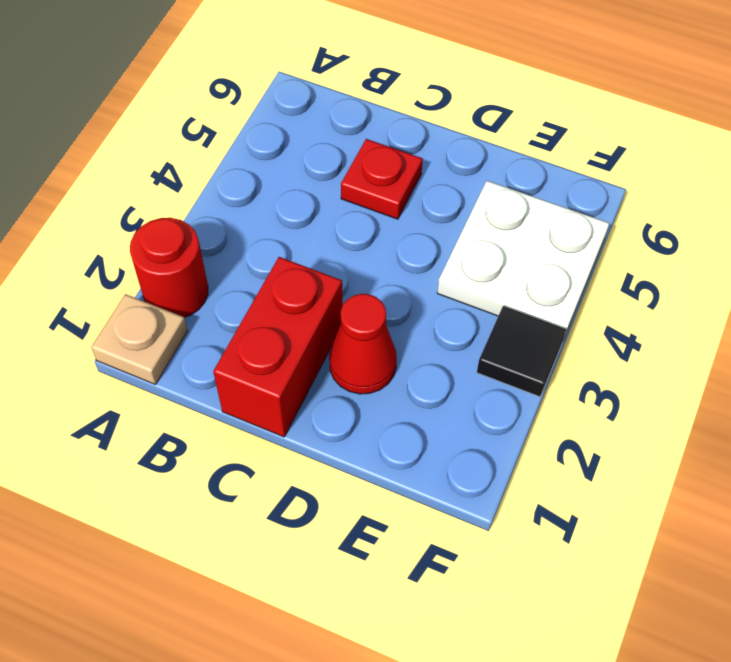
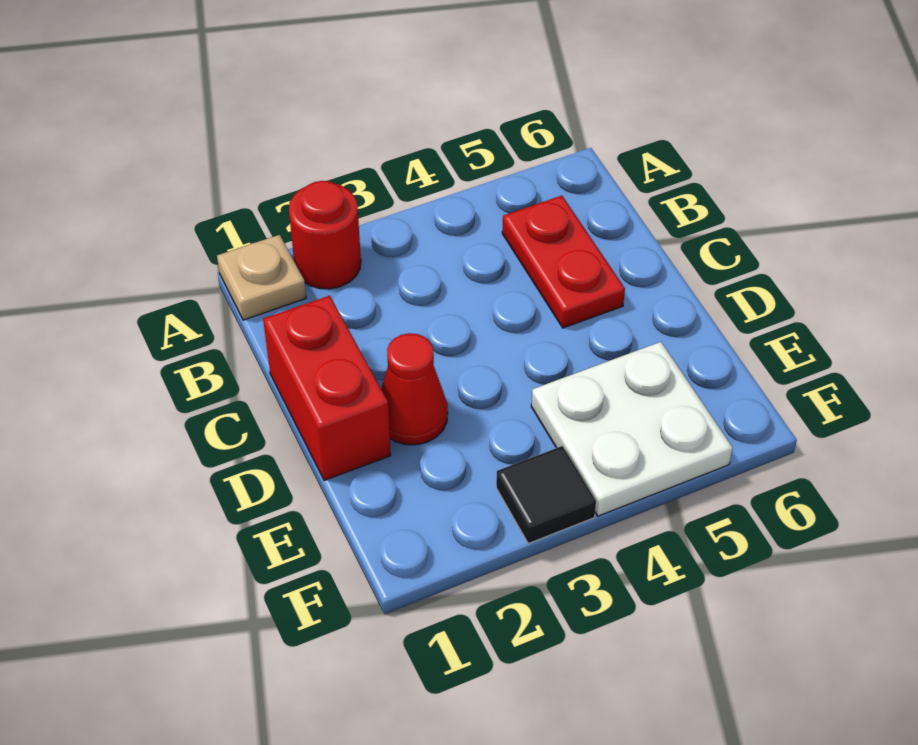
red 1x2 brick [213,257,343,437] -> red 1x2 brick turned to [263,296,391,480]
red 1x1 plate [341,139,423,219] -> red 1x2 plate [502,196,625,328]

